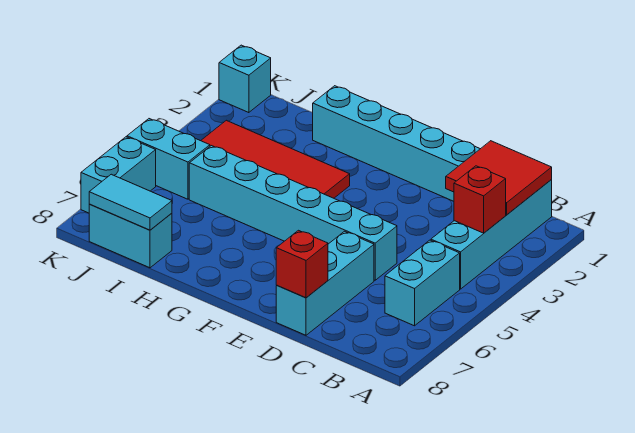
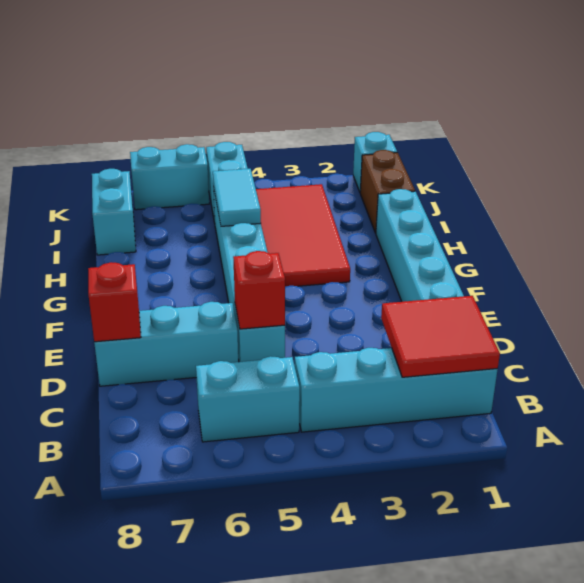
red 1x1 brick [454,166,506,233] -> red 1x1 brick moved to [233,251,285,329]
none -> brown 1x2 brick [360,150,415,233]
cyan 1x2 tile [89,174,172,230] -> cyan 1x2 tile moved to [213,169,261,226]

